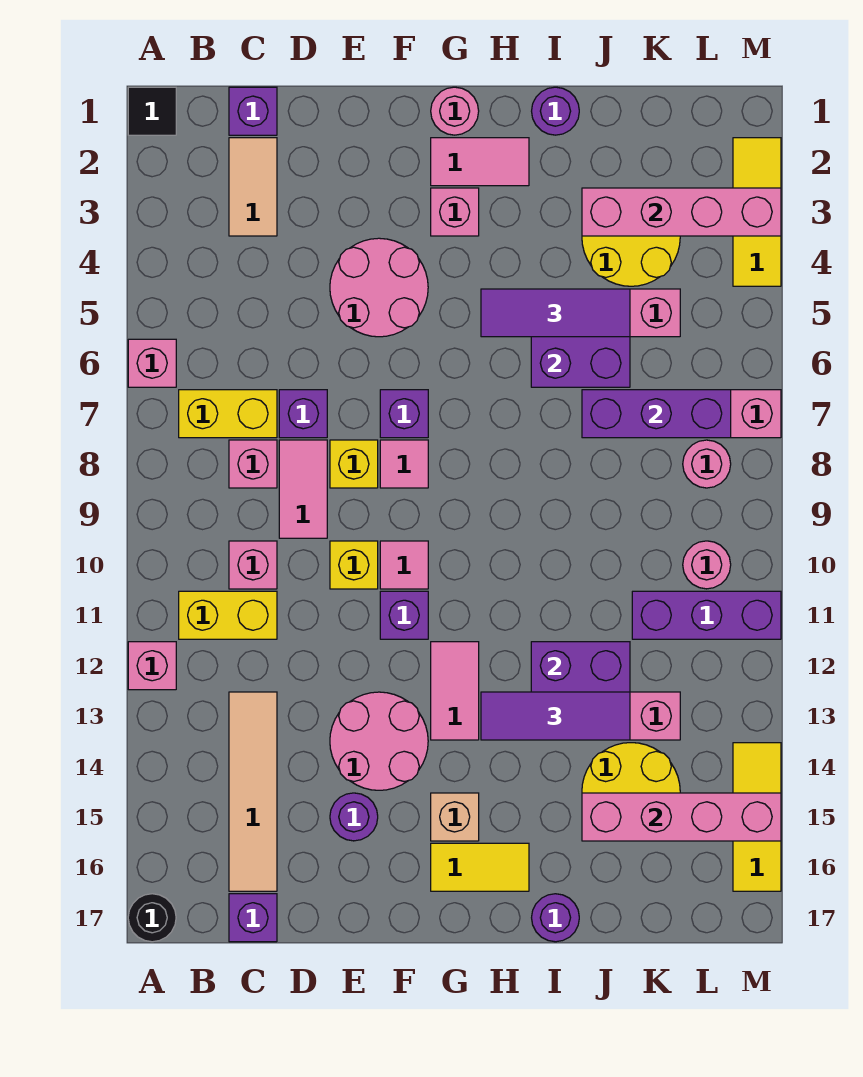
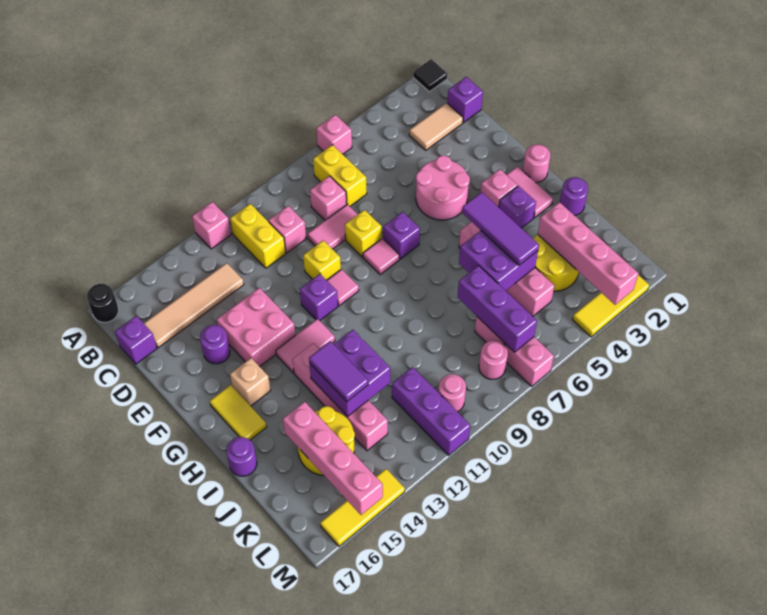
purple 1x1 brick [279,390,327,438] -> purple 1x1 brick moved to [499,186,536,228]
pink 2x2 round brick [330,692,428,790] -> pink 2x2 brick [217,288,295,367]
purple 1x3 tile [481,692,630,740] -> purple 1x2 tile [309,341,368,402]

